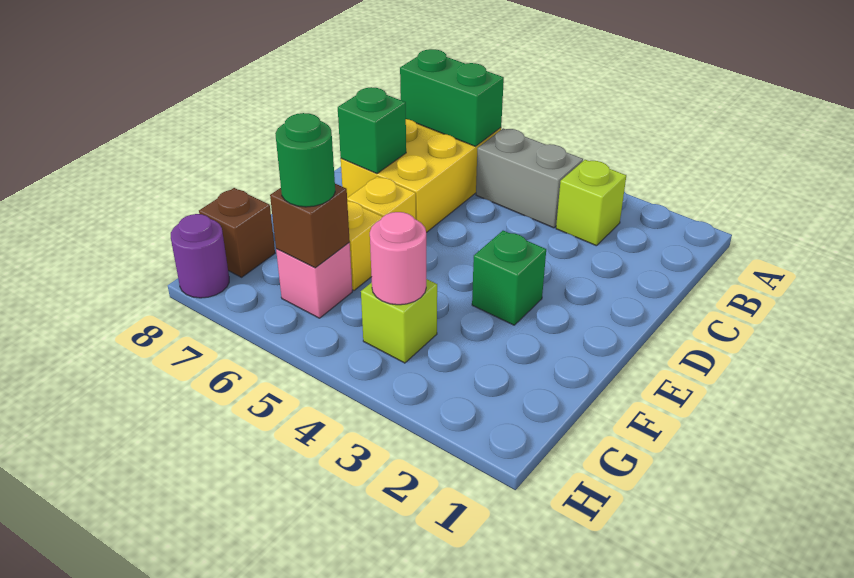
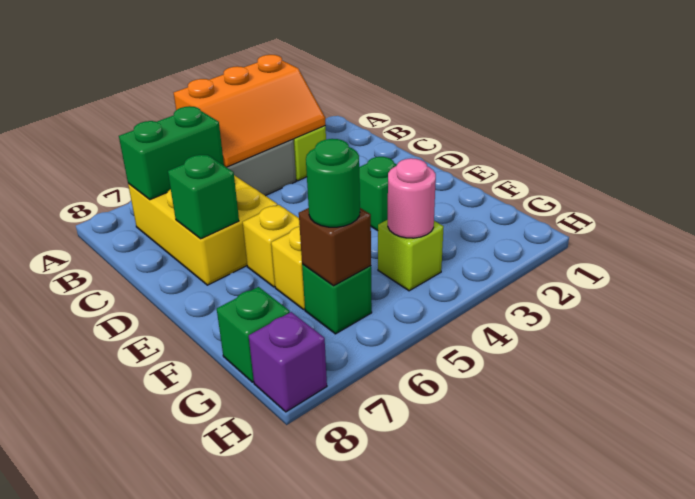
none -> orange 2x3 slope [174,55,325,167]
pink 1x1 brick [276,243,352,318] -> green 1x1 brick [302,264,372,334]
brown 1x1 brick [199,188,275,277] -> green 1x1 brick [217,287,290,382]
purple 1x1 round brick [171,214,229,298] -> purple 1x1 brick [249,312,327,412]

